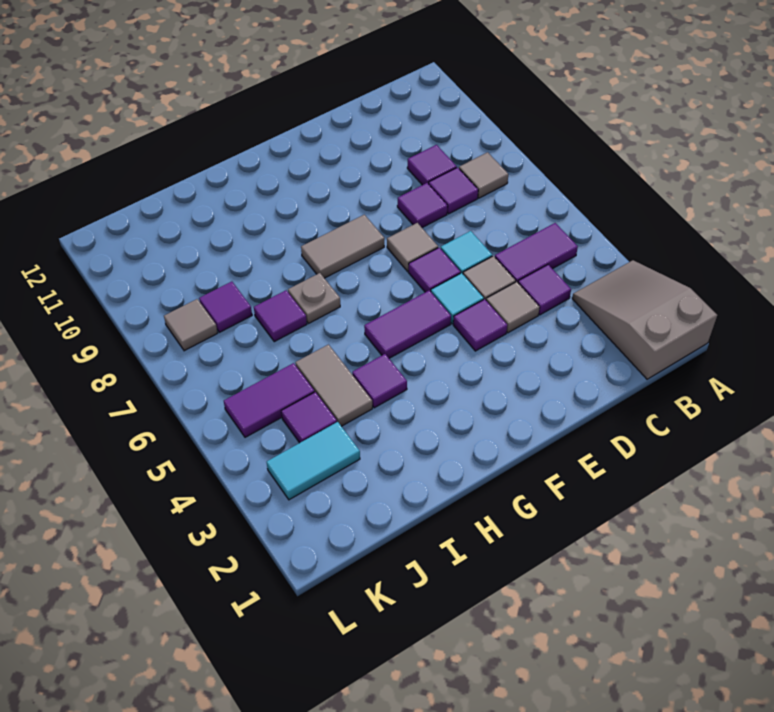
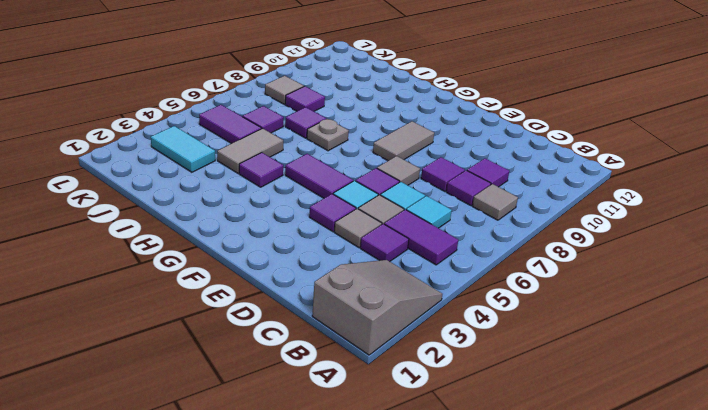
none -> cyan 1x1 tile [406,196,452,228]
grey 1x2 tile [301,215,384,278] -> grey 1x2 tile turned to [373,121,434,161]
purple 1x1 tile [281,392,337,443] -> purple 1x1 tile moved to [243,106,284,133]

